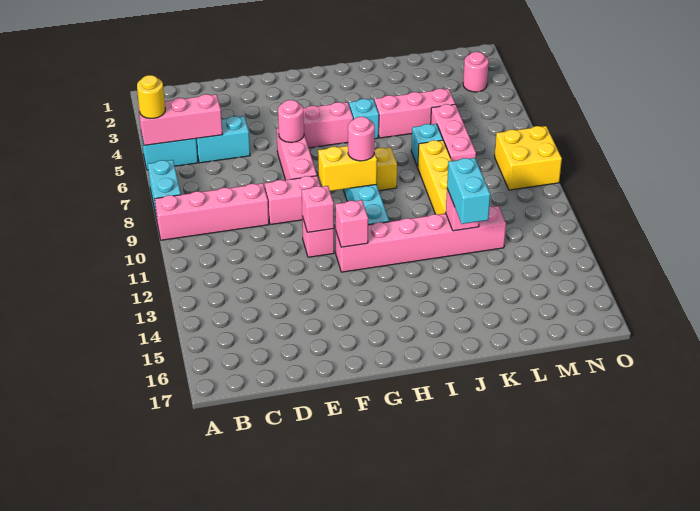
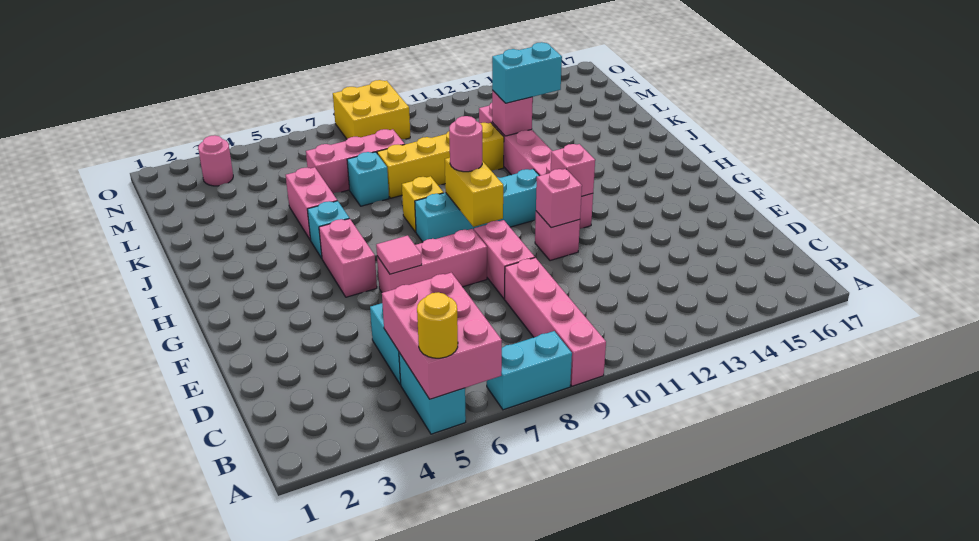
pink 1x3 brick [138,94,222,145] -> pink 2x3 brick [382,273,502,399]
pink 1x1 round brick [278,100,304,142] -> pink 1x1 tile [376,236,422,274]
pink 1x3 brick [374,89,455,138] -> pink 1x2 brick [286,167,337,240]

